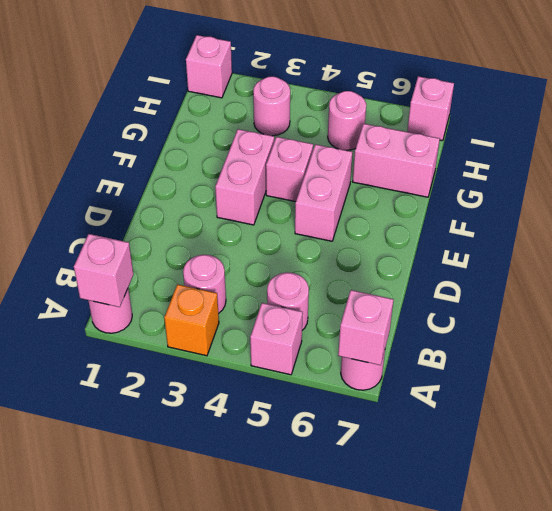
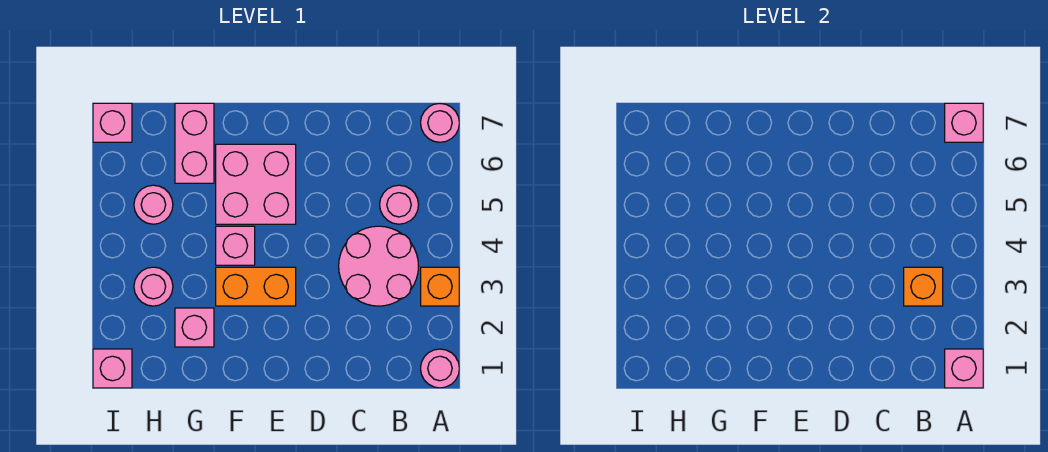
pink 1x1 brick [250,303,303,375] -> pink 1x1 brick moved to [175,308,214,347]
pink 1x1 round brick [183,255,226,314] -> pink 2x2 round brick [339,226,419,306]
none -> orange 1x1 brick [904,267,943,306]
pink 1x2 brick [215,129,274,225] -> orange 1x2 brick [216,267,296,306]
pink 1x2 brick [295,144,352,241] -> pink 2x2 brick [216,144,296,224]

